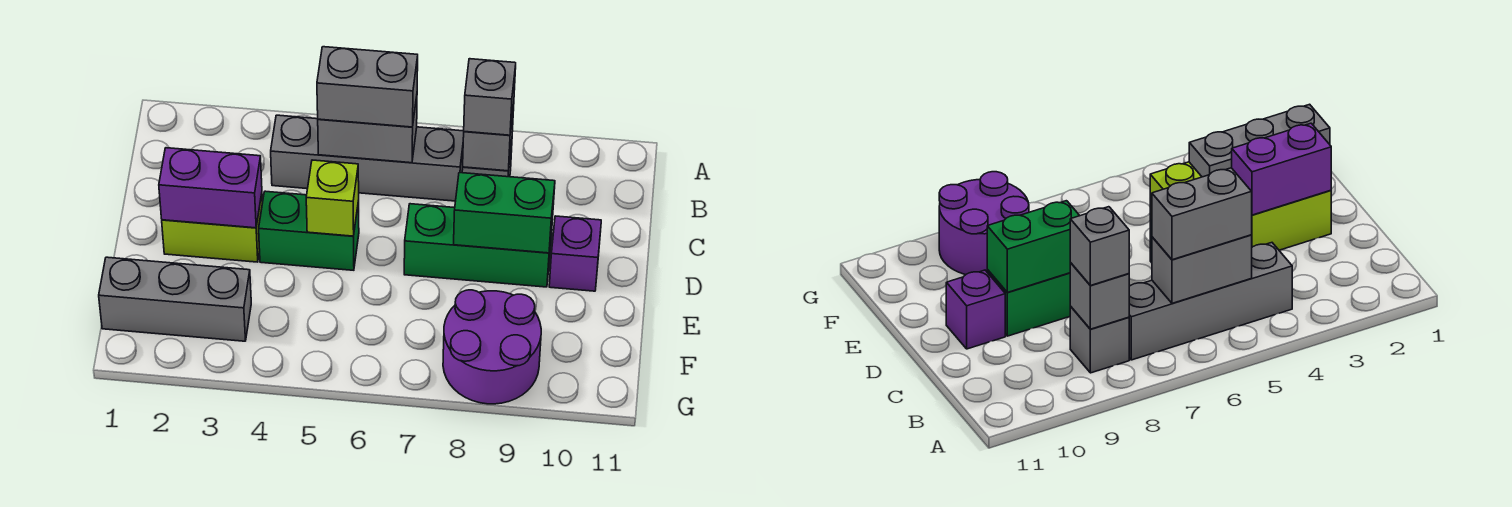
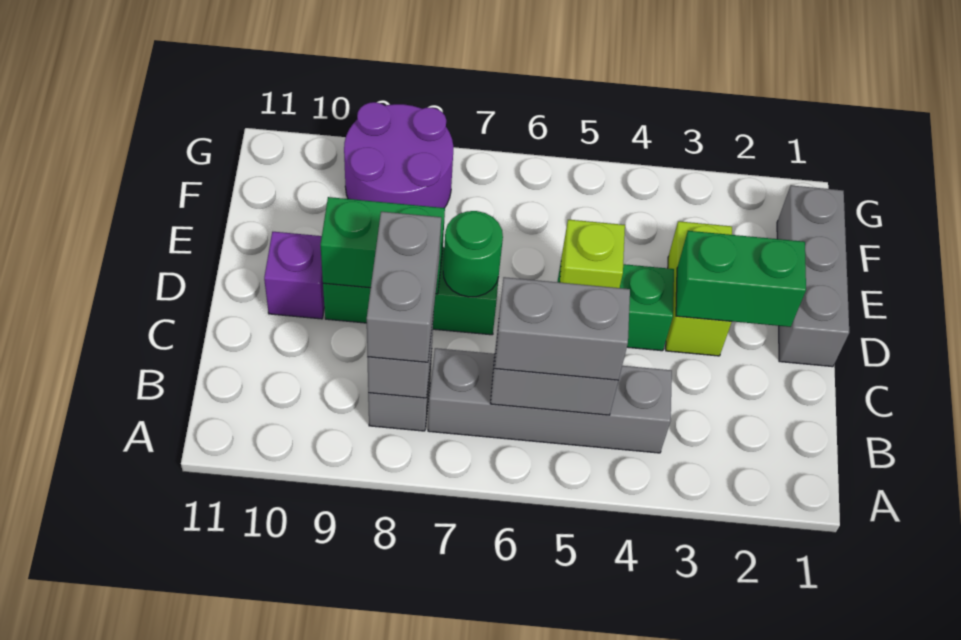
grey 1x1 brick [464,59,516,135] -> grey 1x2 brick [367,212,441,362]
lime 1x2 brick [162,194,263,262] -> lime 1x2 brick turned to [666,221,732,356]
purple 1x2 brick [159,148,262,228] -> green 1x2 brick [676,231,806,327]
none -> green 1x1 round brick [443,211,503,297]
grey 1x3 brick [99,257,251,341] -> grey 1x3 brick turned to [777,185,849,367]

